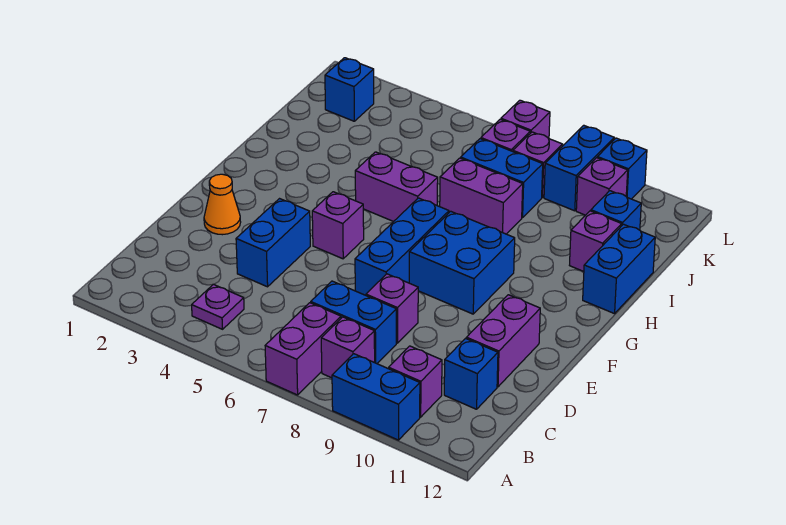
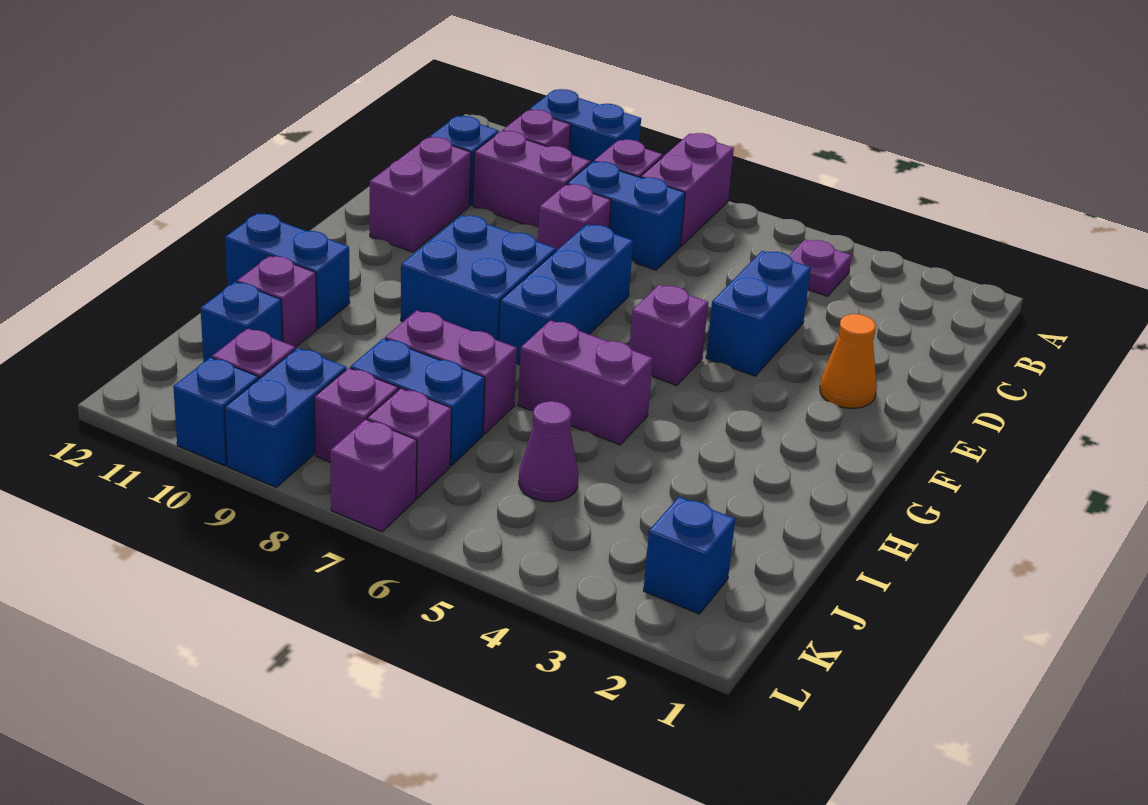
none -> purple 1x2 brick [473,131,590,227]
blue 1x2 brick [583,224,655,314] -> blue 1x2 brick turned to [225,213,350,329]
none -> purple 1x1 cone [519,401,579,502]

